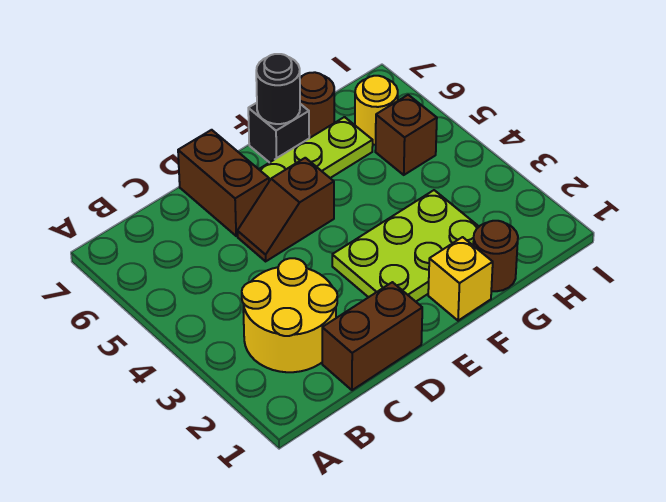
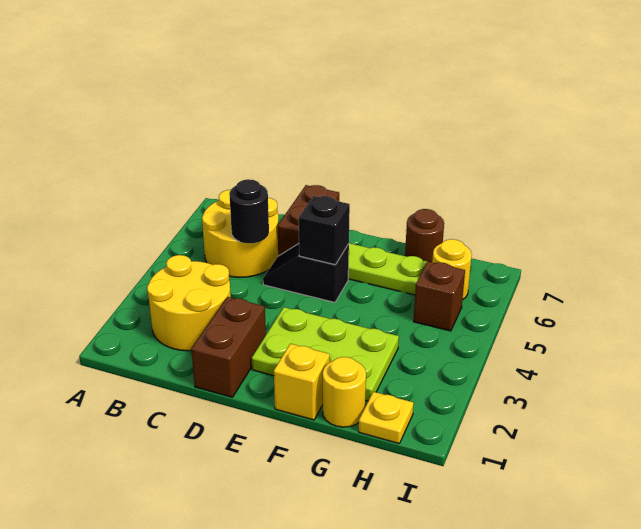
none -> yellow 2x2 round brick [202,190,278,277]
brown 1x2 brick [322,282,422,390] -> brown 1x2 brick turned to [191,297,266,397]
brown 1x2 slope [237,158,334,261] -> black 1x2 slope [263,244,349,302]
black 1x1 brick [248,103,309,163] -> black 1x1 brick moved to [299,196,350,265]
black 1x1 round brick [256,54,300,124] -> black 1x1 round brick moved to [229,179,269,243]
brown 1x1 round brick [473,221,518,291] -> yellow 1x1 round brick [323,357,366,427]
none -> yellow 1x1 plate [359,392,414,443]

